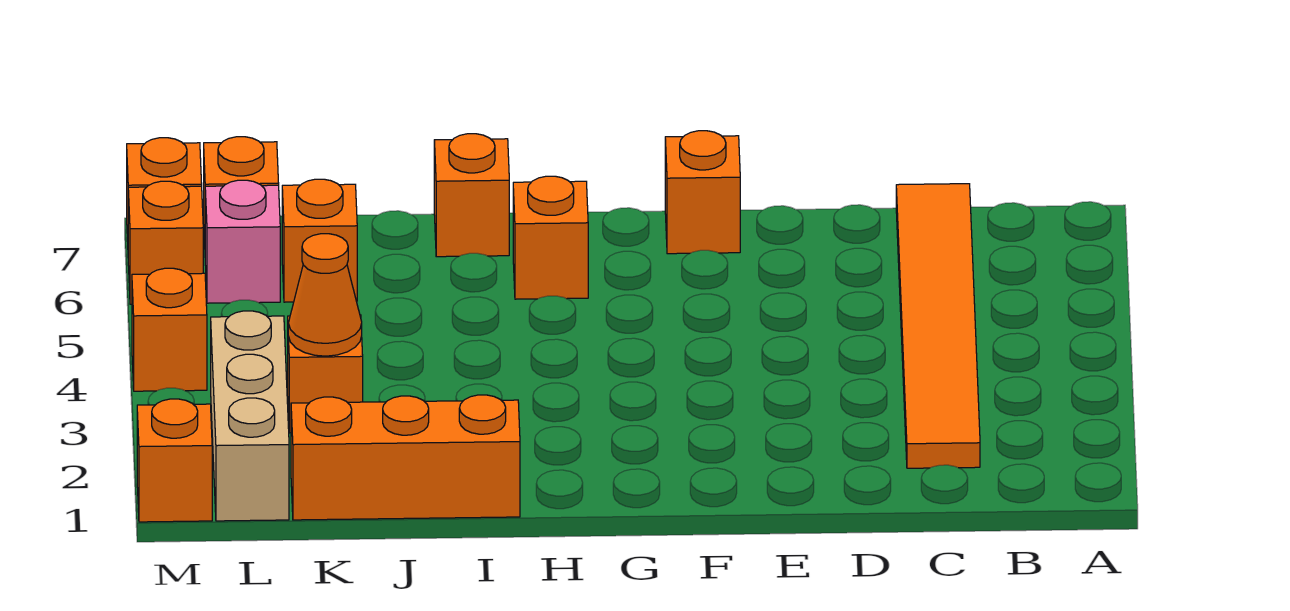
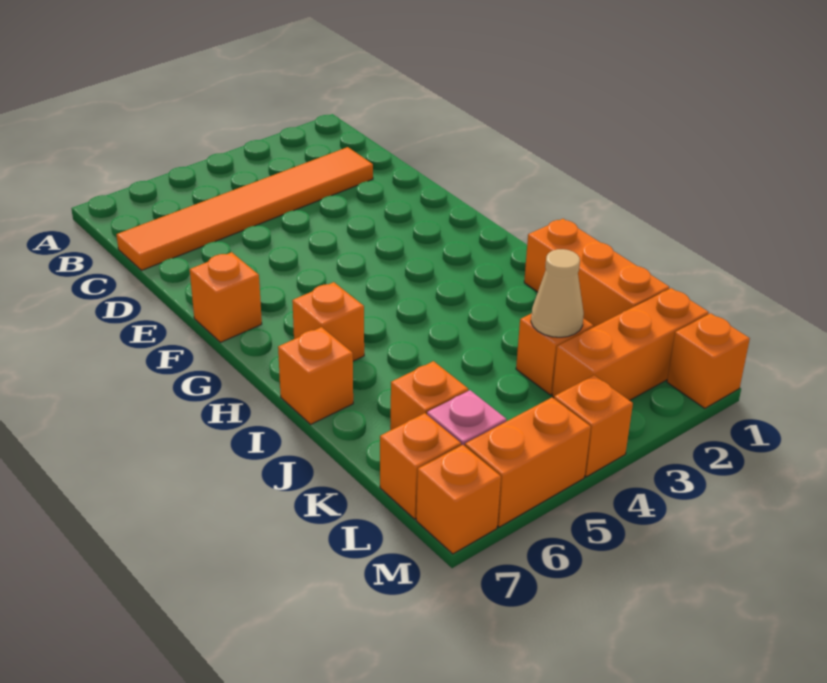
orange 1x1 cone [288,234,362,356] -> tan 1x1 cone [531,249,584,337]
tan 1x3 brick [211,311,289,521] -> orange 1x3 brick [552,288,709,401]
orange 1x1 brick [128,181,203,304] -> orange 1x2 brick [465,398,591,527]

